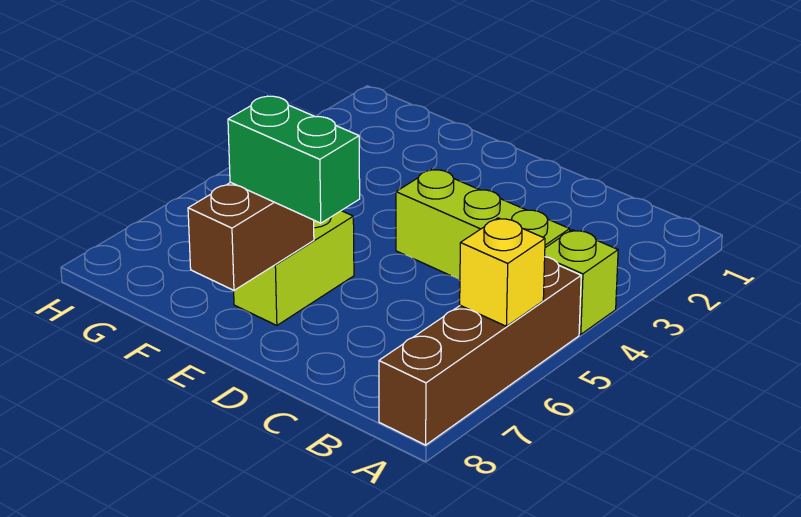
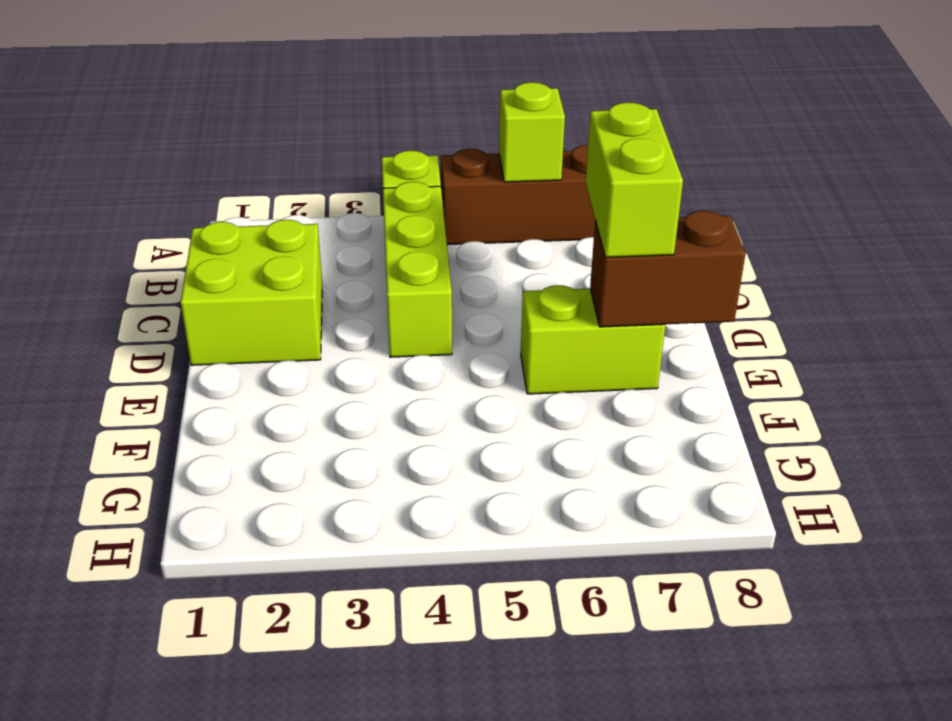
yellow 1x1 brick [460,218,545,326] -> lime 1x1 brick [499,82,565,182]
none -> lime 2x2 brick [181,220,322,365]
green 1x2 brick [228,96,360,223] -> lime 1x2 brick [586,102,683,257]

